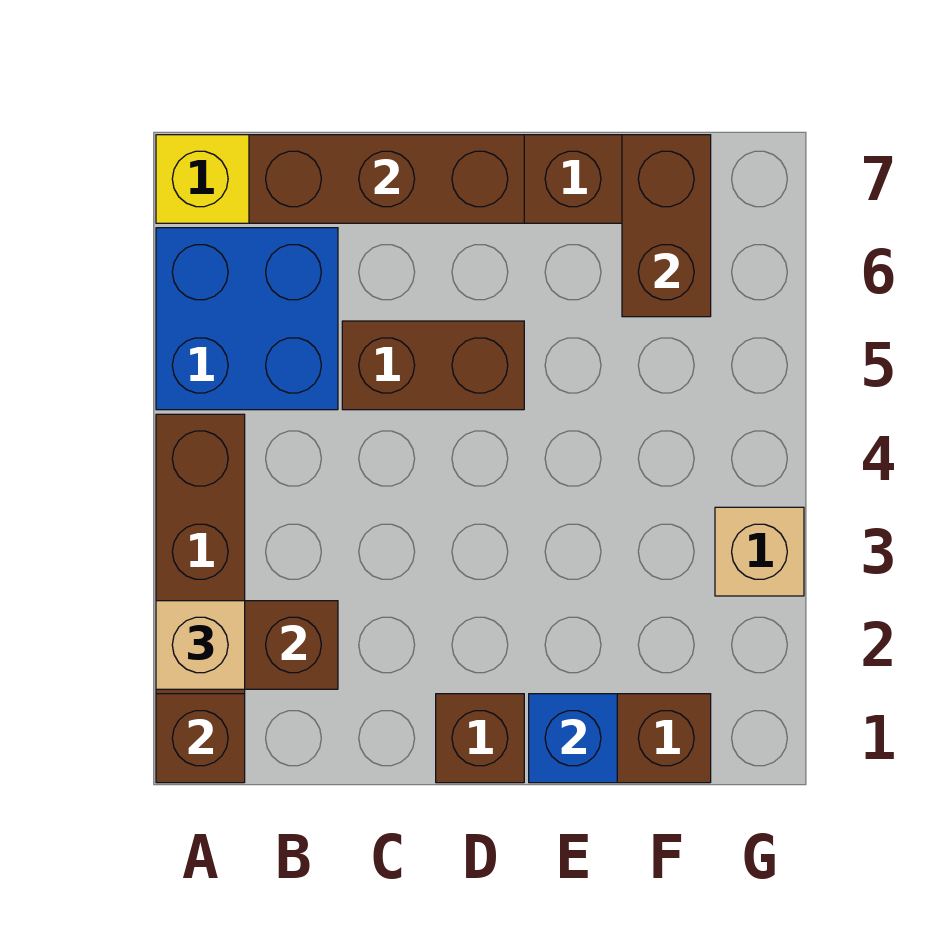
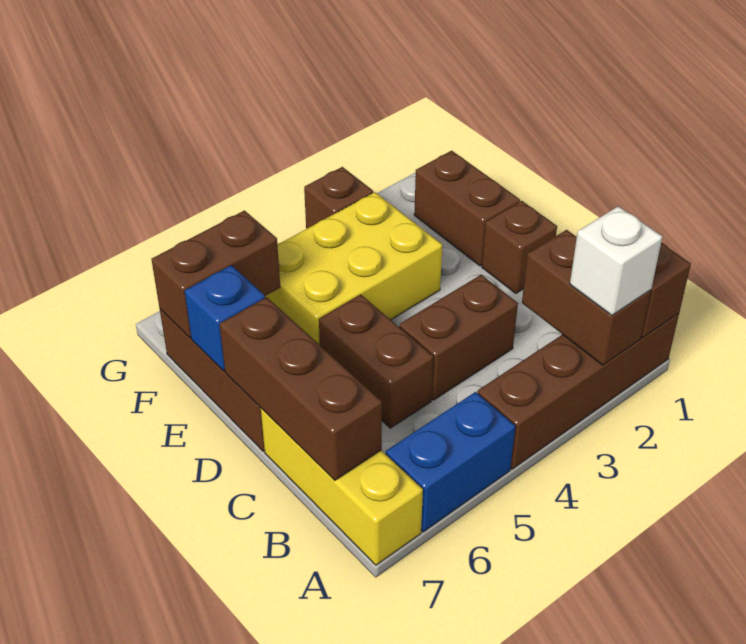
tan 1x1 brick [156,601,245,689] -> white 1x1 brick [570,206,662,315]
blue 2x2 brick [156,228,338,410] -> blue 1x2 brick [386,392,515,532]
none -> brown 1x2 brick [399,275,518,400]
blue 1x1 brick [529,694,617,783] -> blue 1x1 brick moved to [185,265,265,371]
none -> yellow 2x3 brick [265,192,442,345]
tan 1x1 brick [715,507,804,596] -> brown 1x1 brick [304,167,373,229]

